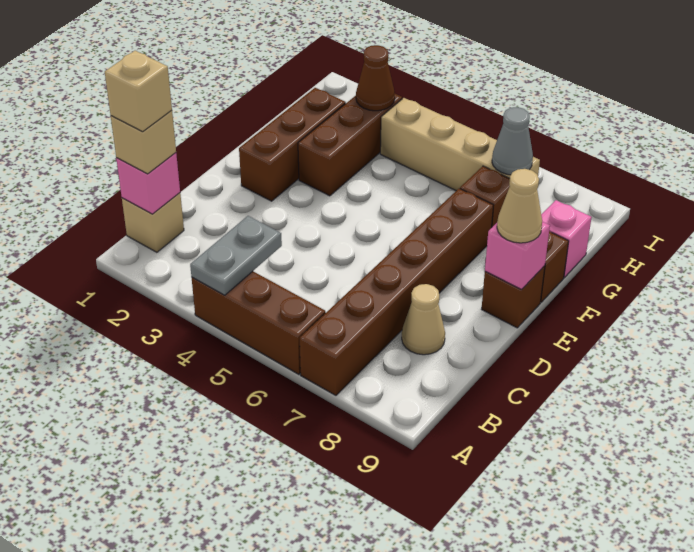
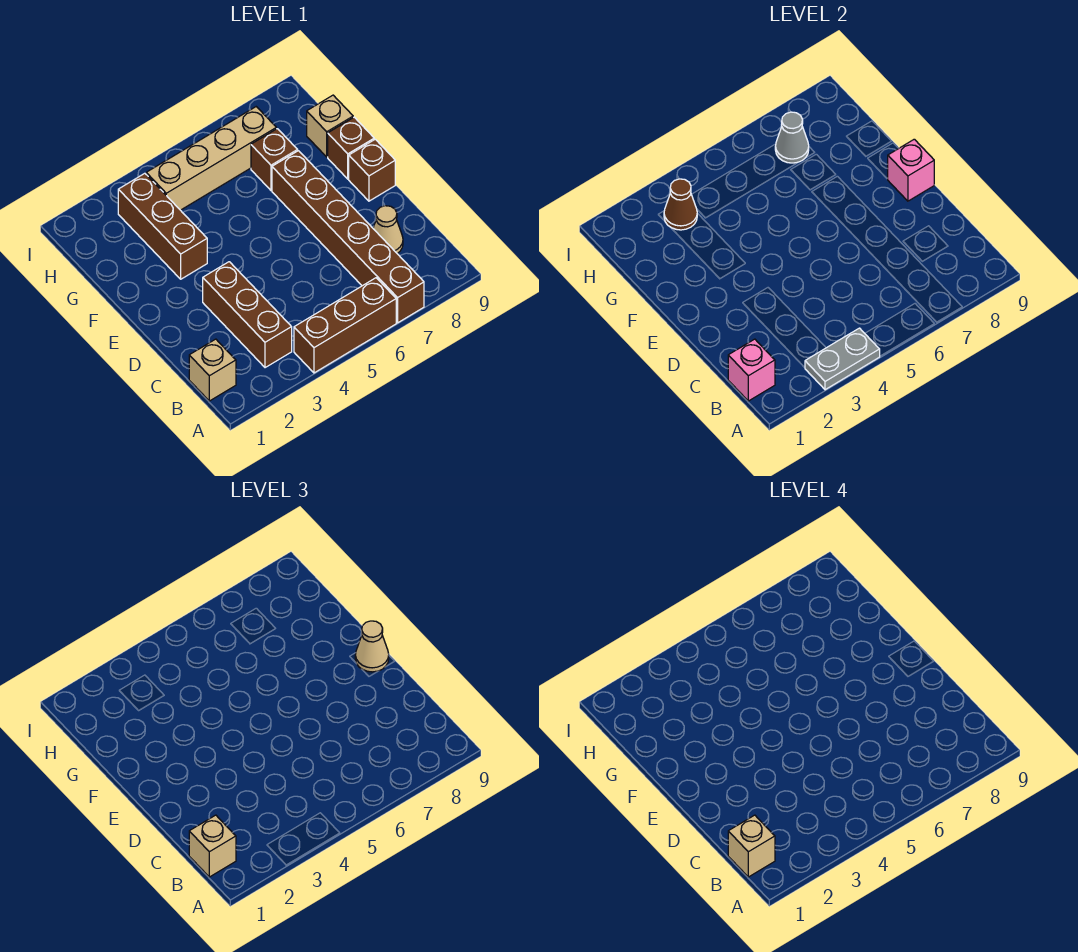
grey 1x2 plate [190,216,282,295] -> grey 1x2 plate turned to [805,328,880,390]
brown 1x3 brick [239,88,346,201] -> brown 1x3 brick moved to [203,262,292,368]
pink 1x1 brick [541,200,592,277] -> tan 1x1 brick [307,95,353,157]

